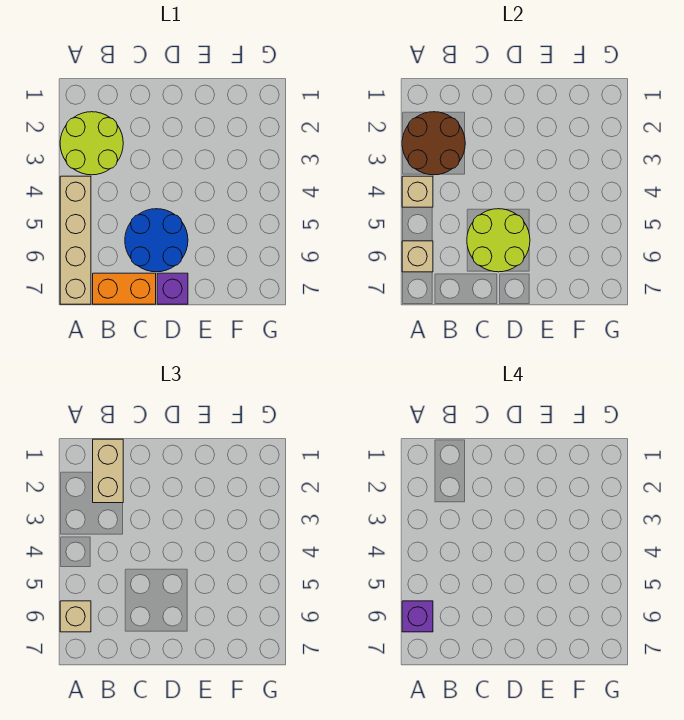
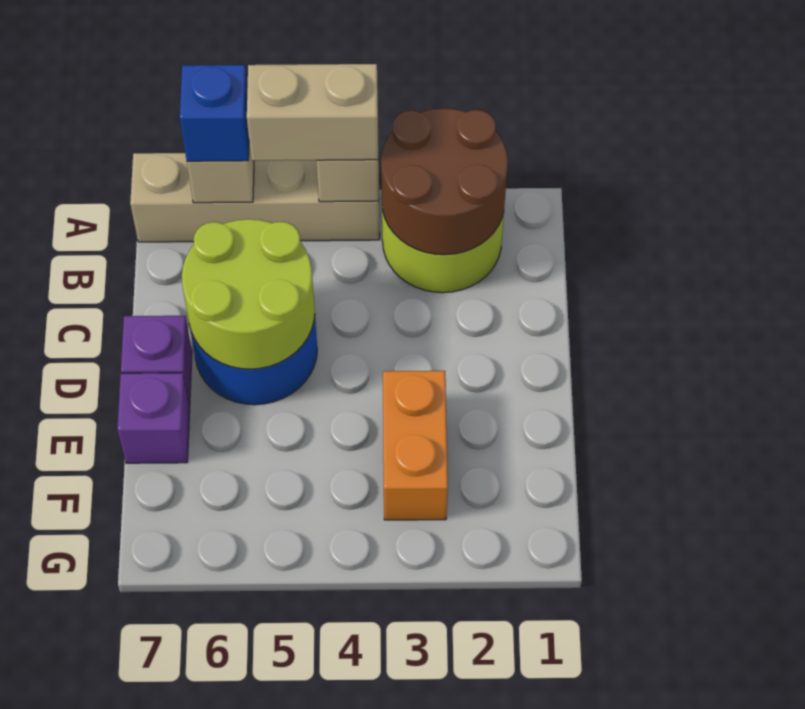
tan 1x1 brick [60,601,91,632] -> blue 1x1 brick [180,65,249,161]
purple 1x1 brick [402,601,433,632] -> purple 1x1 brick moved to [117,373,190,463]
tan 1x2 brick [93,439,123,503] -> tan 1x2 brick moved to [247,64,378,161]
orange 1x2 brick [93,273,156,304] -> orange 1x2 brick moved to [383,371,448,520]

